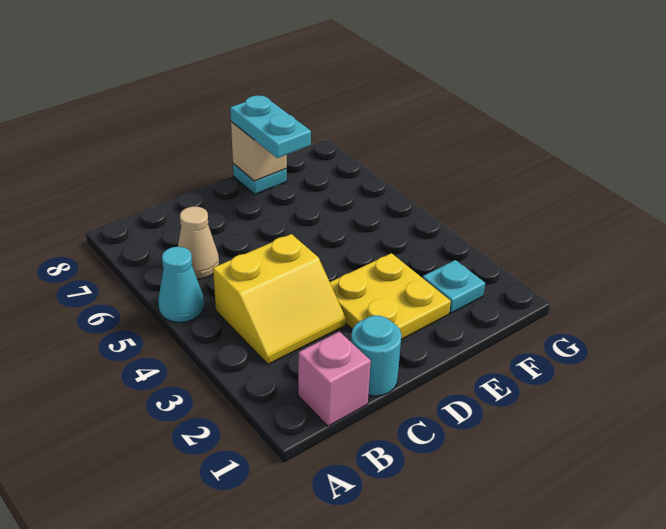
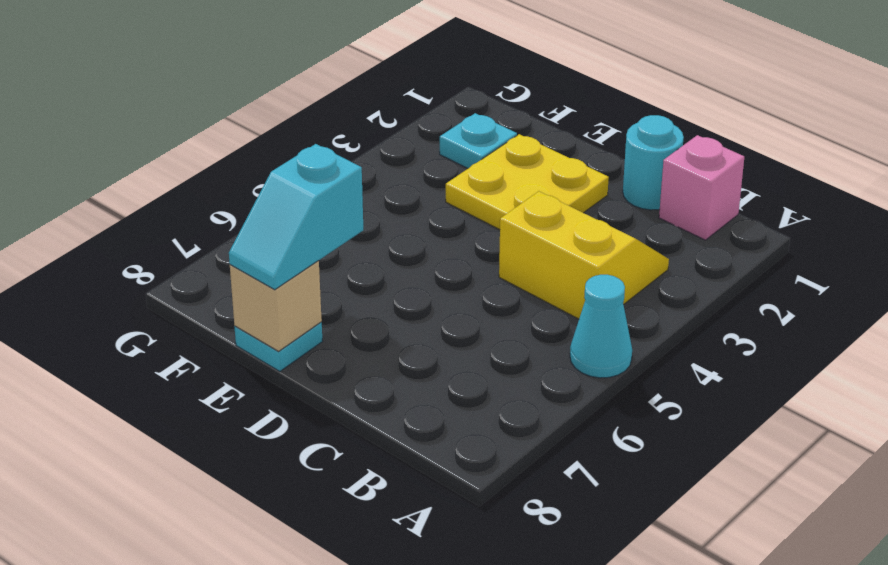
tan 1x1 cone [178,207,219,279] -> none
cyan 1x2 plate [230,95,311,158] -> cyan 1x2 slope [229,144,363,290]

